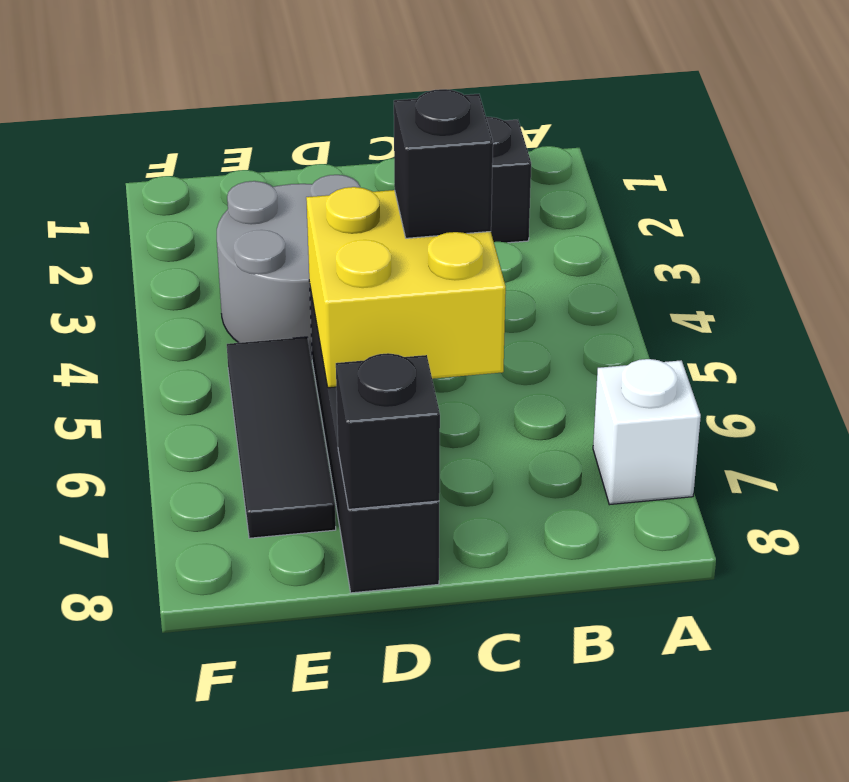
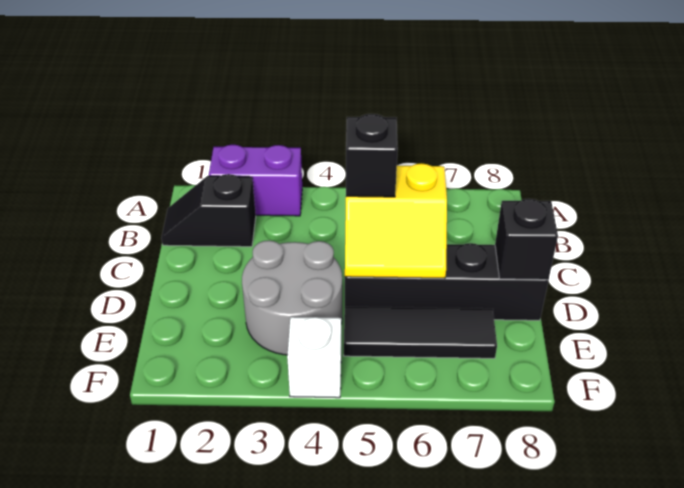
none -> purple 1x2 brick [209,145,302,216]
white 1x1 brick [593,359,701,505] -> white 1x1 brick moved to [287,317,341,398]
yellow 2x2 brick [306,187,506,388] -> yellow 2x2 slope [345,163,447,278]

